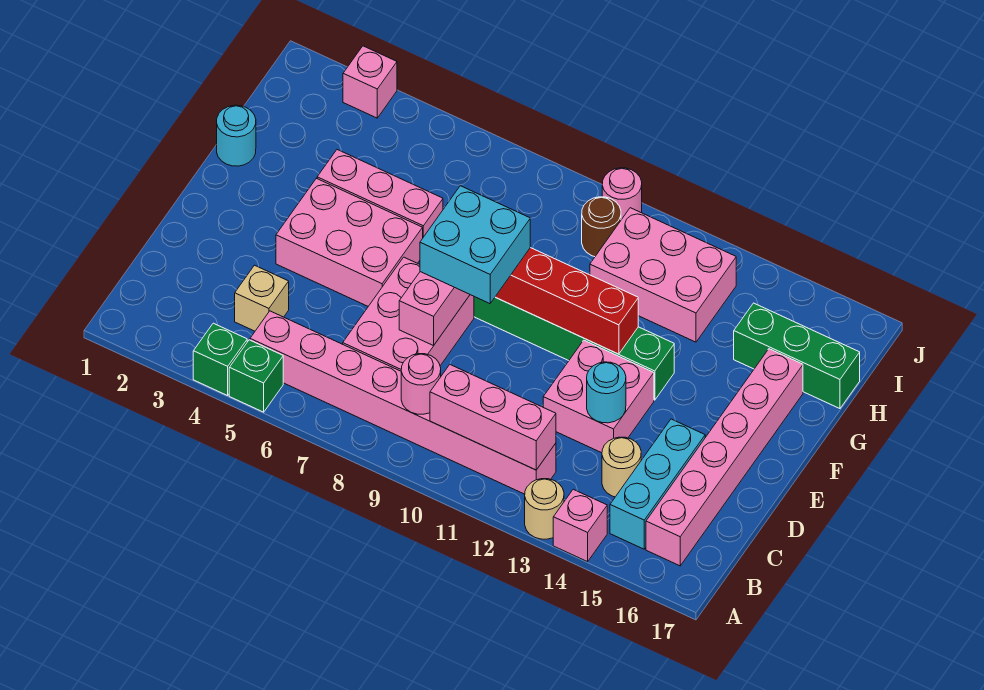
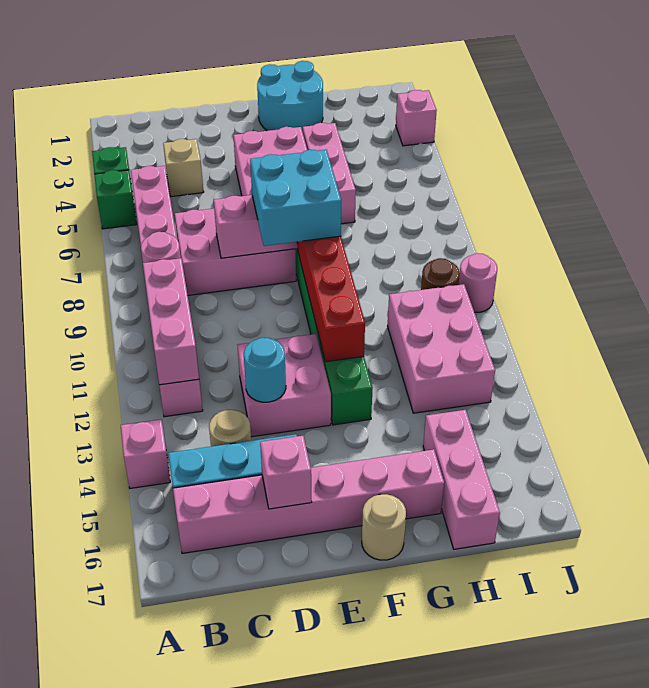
tan 1x1 round brick [525,479,564,539] -> tan 1x1 round brick moved to [362,494,406,560]
none -> pink 1x1 brick [260,436,312,509]
cyan 1x1 round brick [217,105,256,166] -> cyan 2x2 round brick [257,61,323,132]
green 1x3 brick [734,303,860,409] -> pink 1x3 brick [423,410,500,549]

